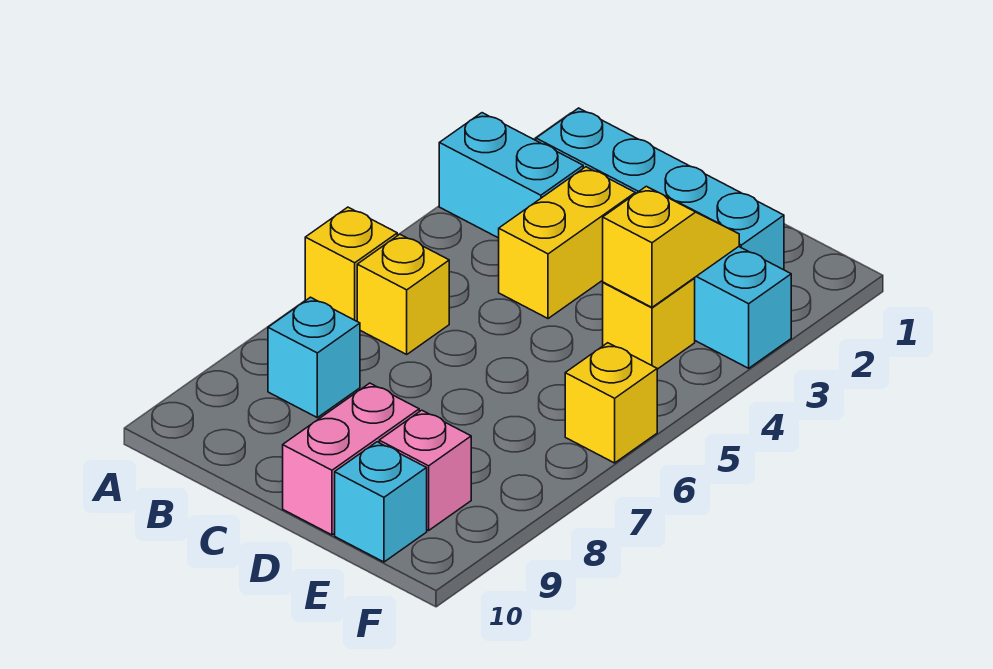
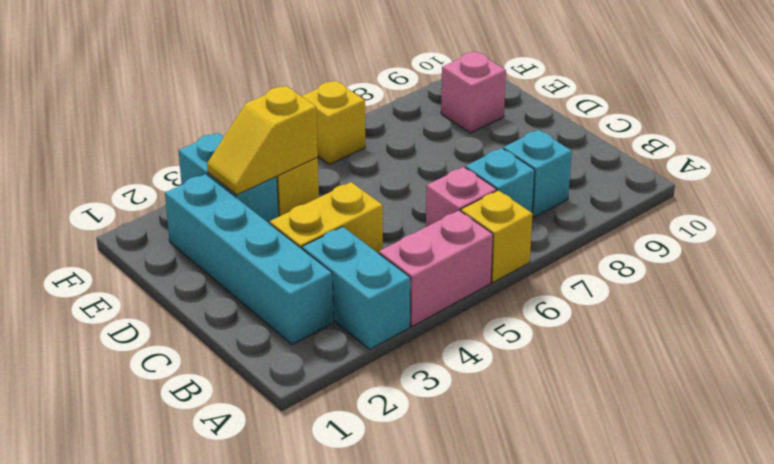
yellow 1x1 brick [357,234,449,354] -> pink 1x1 brick [426,167,497,227]
pink 1x2 brick [283,383,419,535] -> pink 1x2 brick moved to [379,211,493,326]
cyan 1x1 brick [335,442,427,562] -> cyan 1x1 brick moved to [465,148,535,213]

